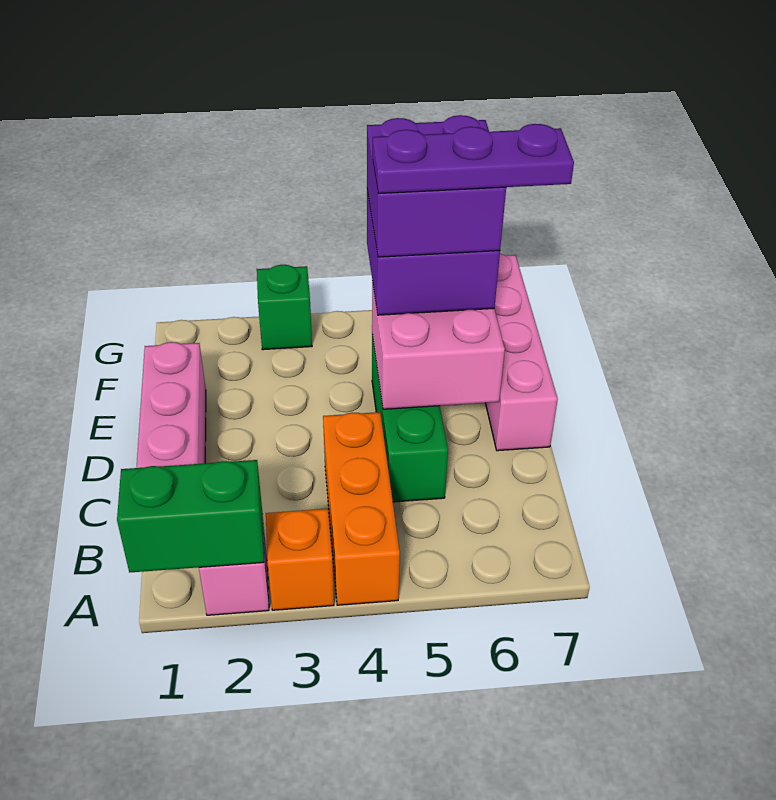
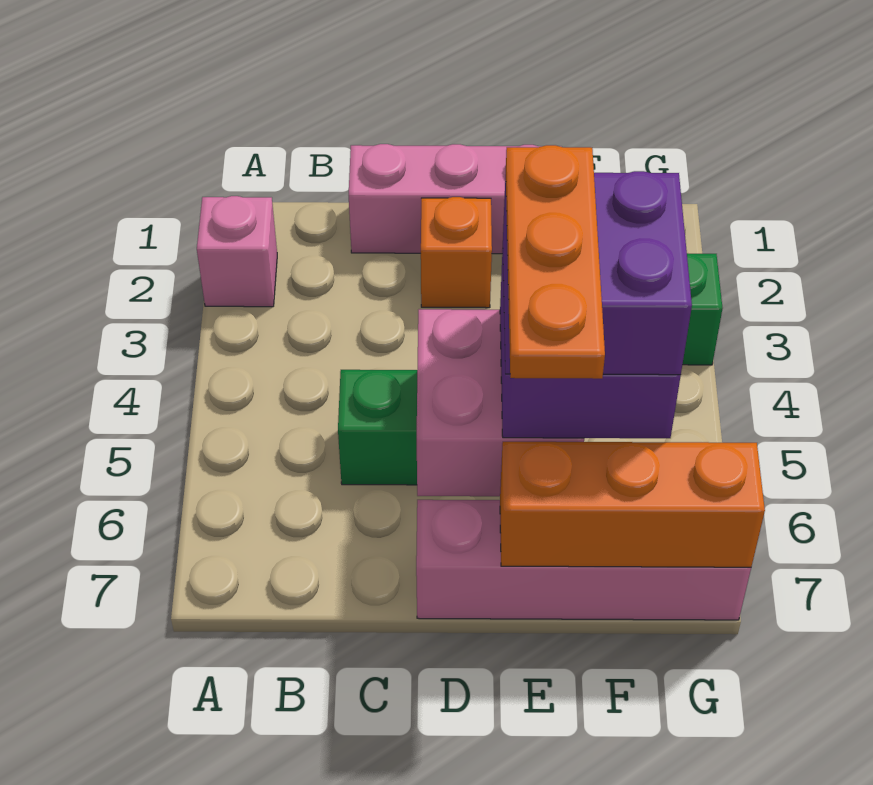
green 1x2 brick [117,460,264,573] -> none
orange 1x1 brick [266,509,334,610] -> orange 1x1 brick moved to [421,197,492,308]
orange 1x3 brick [323,412,400,605] -> orange 1x3 brick moved to [500,442,765,567]
purple 1x3 plate [373,124,574,194] -> orange 1x3 plate [506,145,605,379]

